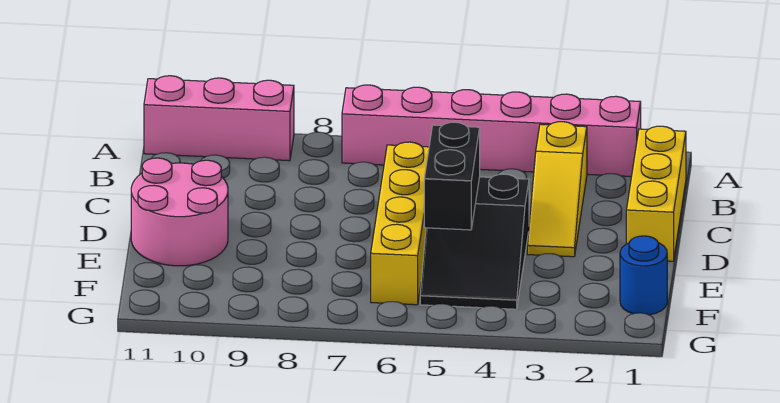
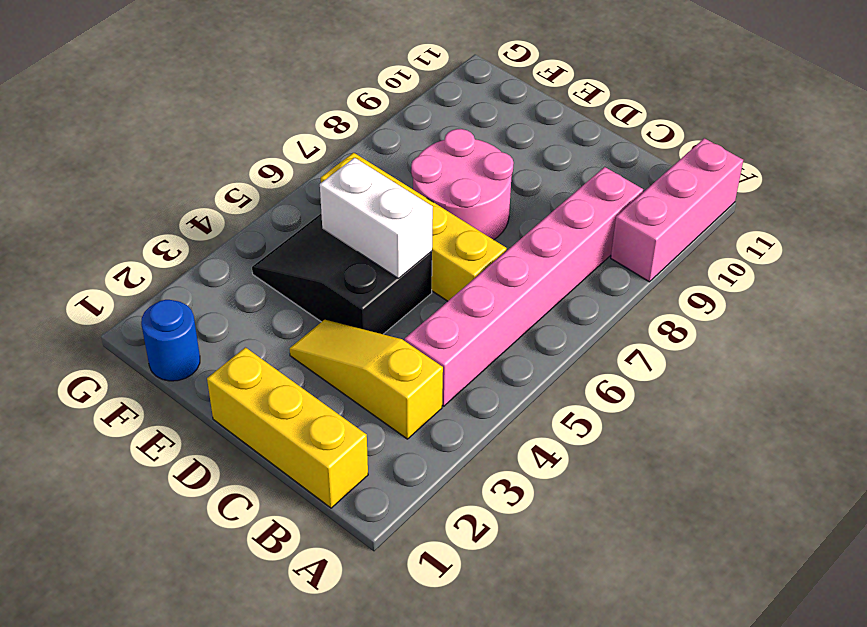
pink 1x6 brick [342,85,641,176] -> pink 1x6 brick moved to [405,167,643,406]
black 1x2 brick [424,122,480,230] -> white 1x2 brick [320,158,433,278]
pink 2x2 round brick [131,158,228,266] -> pink 2x2 round brick moved to [411,129,514,240]

